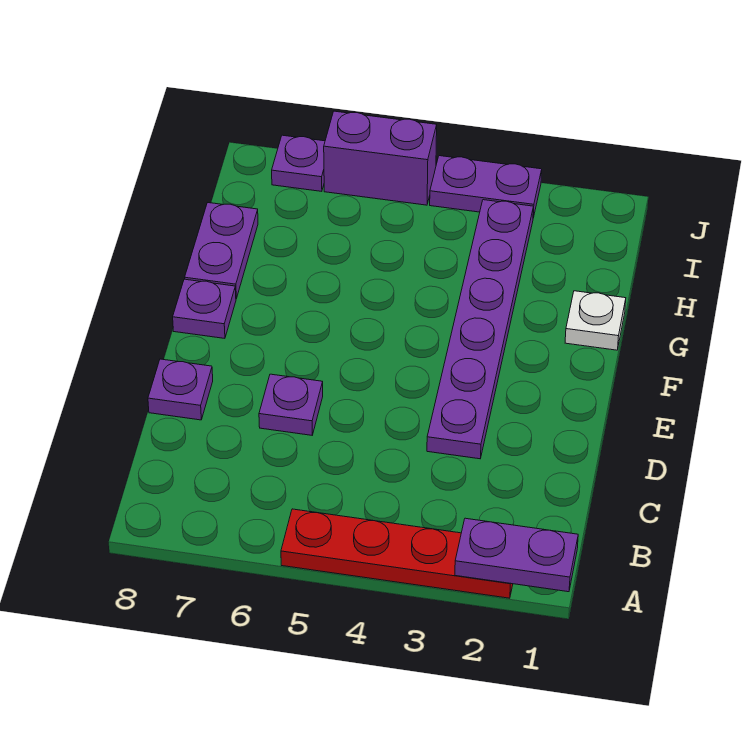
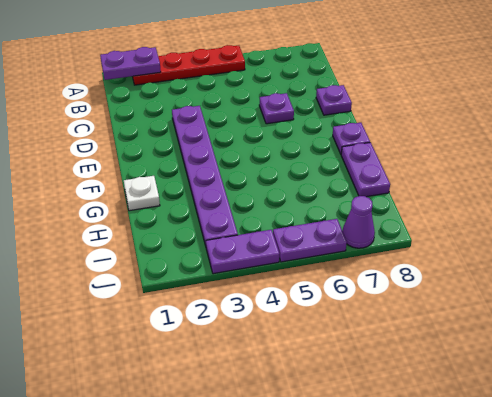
purple 1x2 brick [324,111,437,205] -> purple 1x2 plate [273,219,347,262]
purple 1x1 plate [272,135,325,191] -> purple 1x1 cone [342,196,375,248]

